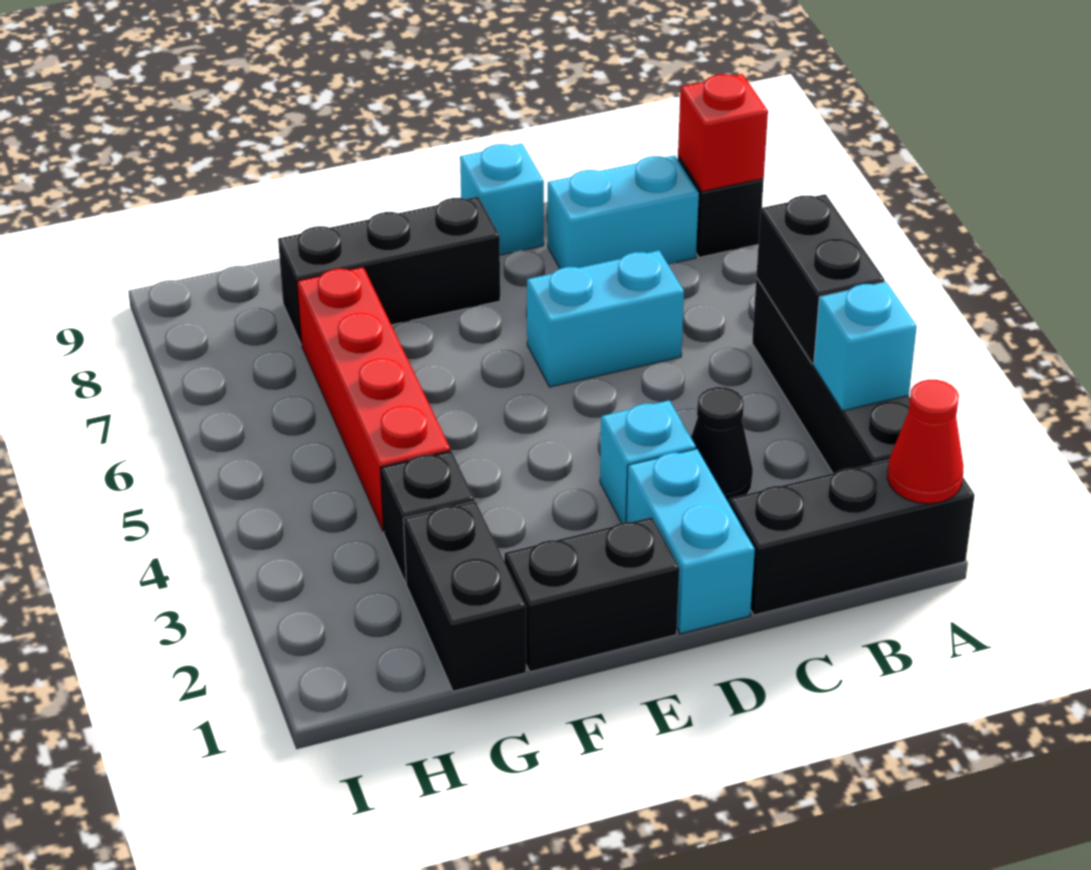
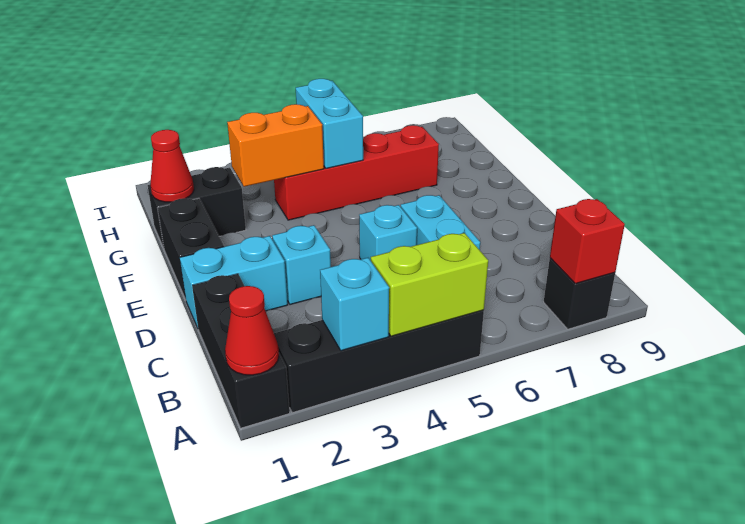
black 1x2 brick [756,194,885,364] -> lime 1x2 brick [371,233,488,336]
cyan 1x2 brick [548,155,699,269] -> cyan 1x2 brick moved to [296,79,363,168]
black 1x1 cone [691,387,753,503] -> none
cyan 1x1 brick [460,144,544,255] -> cyan 1x1 brick moved to [359,205,417,260]
black 1x3 brick [278,197,500,345] -> none
none -> red 1x1 cone [150,130,194,202]
black 1x1 brick [380,451,474,583] -> none
none -> orange 1x2 brick [227,104,324,187]

